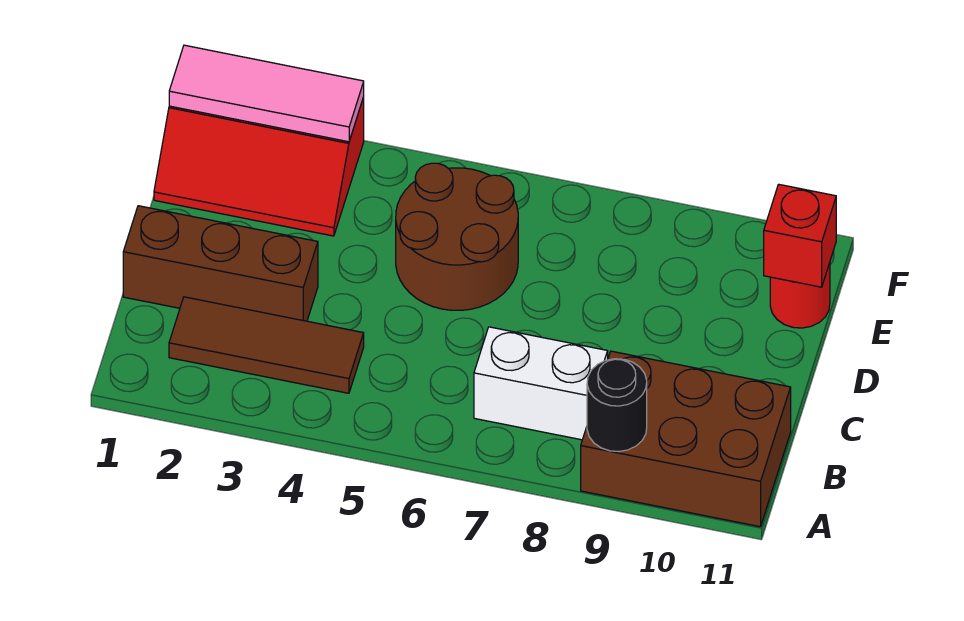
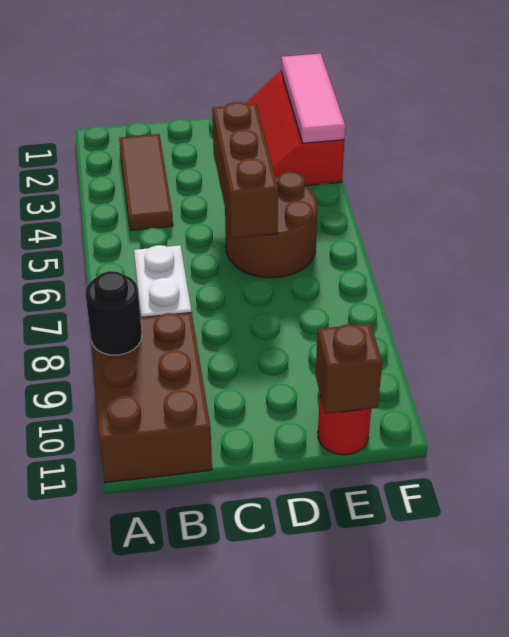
brown 1x3 brick [123,206,318,321] -> brown 1x3 brick moved to [212,102,278,238]
red 1x1 brick [764,184,836,287] -> brown 1x1 brick [316,323,382,414]

